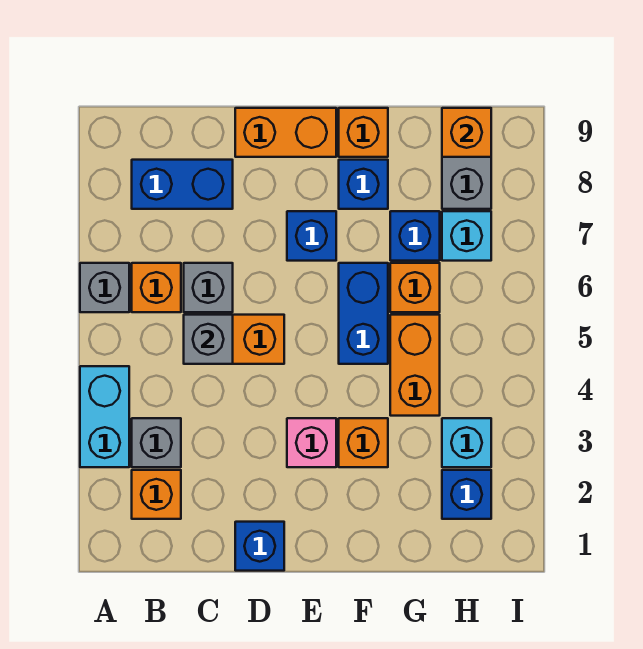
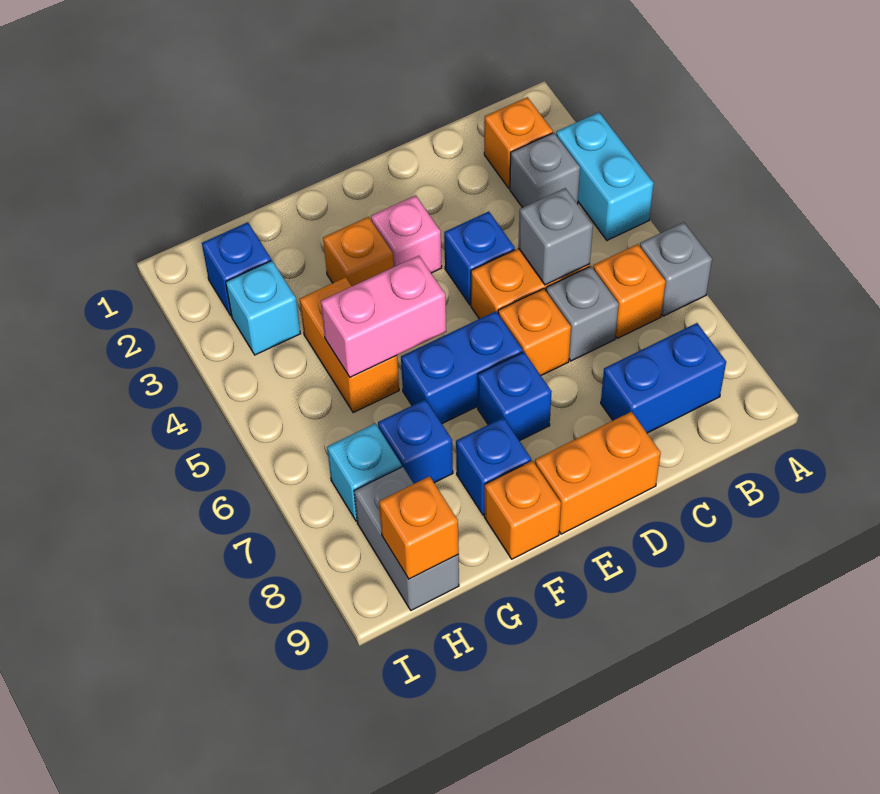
blue 1x1 brick [235,522,284,571] -> blue 1x1 brick moved to [444,212,515,305]
blue 1x2 brick [339,263,388,364] -> blue 1x2 brick turned to [401,311,523,424]
none -> pink 1x2 brick [321,256,446,377]
orange 1x1 brick [390,263,440,312] -> orange 1x1 brick moved to [498,289,571,375]

